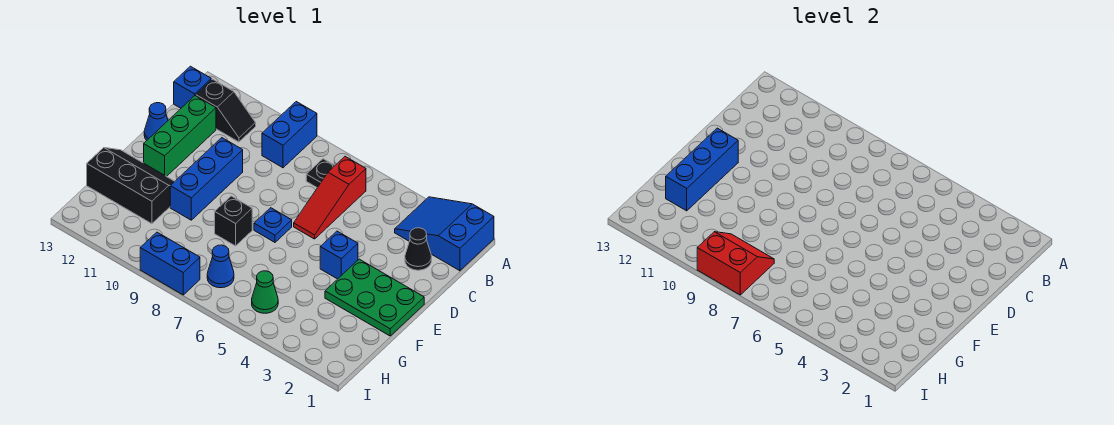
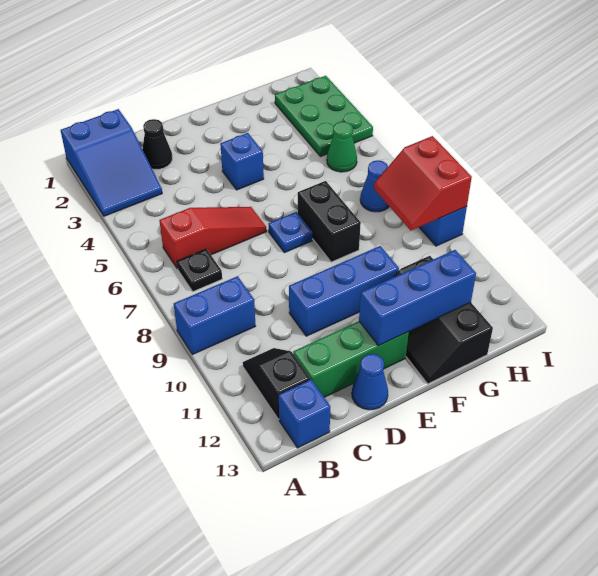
green 2x3 plate [325,259,424,336] -> green 2x3 plate moved to [275,76,373,157]
black 1x1 brick [215,196,252,246] -> black 1x2 brick [298,181,361,262]

